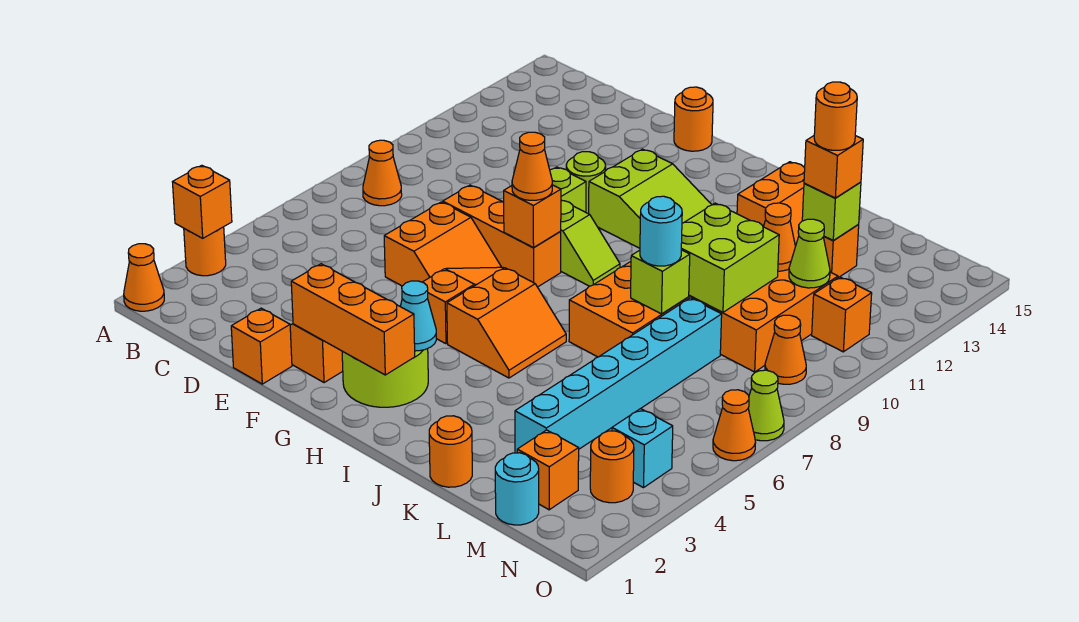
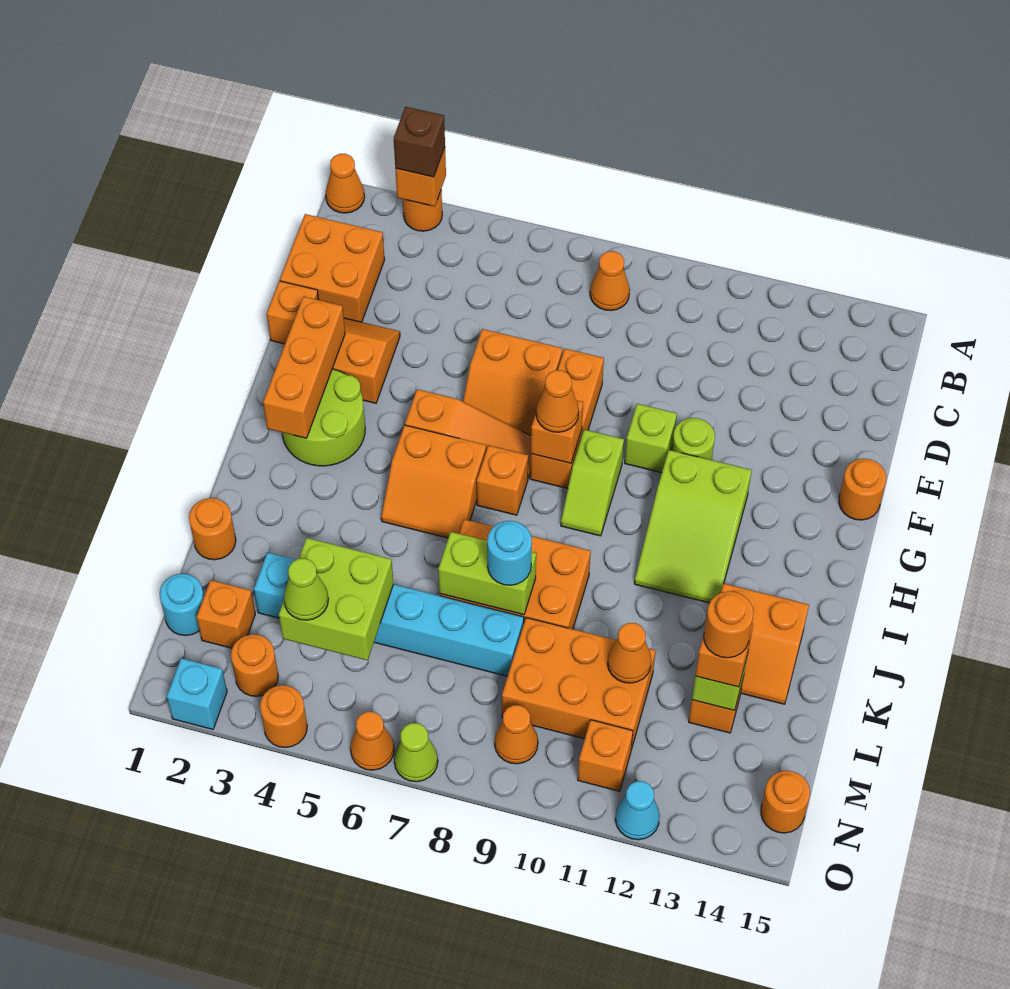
none -> brown 1x1 brick [394,107,445,177]
none -> orange 2x2 brick [280,214,385,322]
cyan 1x1 cone [400,281,436,351] -> cyan 1x1 cone moved to [615,781,660,840]
none -> orange 1x1 brick [477,445,528,515]
lime 1x1 brick [631,250,690,314] -> lime 1x2 brick [438,532,536,615]
lime 2x2 brick [681,203,779,313] -> lime 2x2 brick moved to [279,538,394,660]
lime 1x1 cone [789,219,830,288] -> lime 1x1 cone moved to [284,559,328,620]
cyan 1x1 brick [612,409,673,488] -> cyan 1x1 brick moved to [167,658,227,729]
none -> orange 1x1 round brick [761,771,810,833]
none -> orange 1x1 round brick [260,685,307,747]

